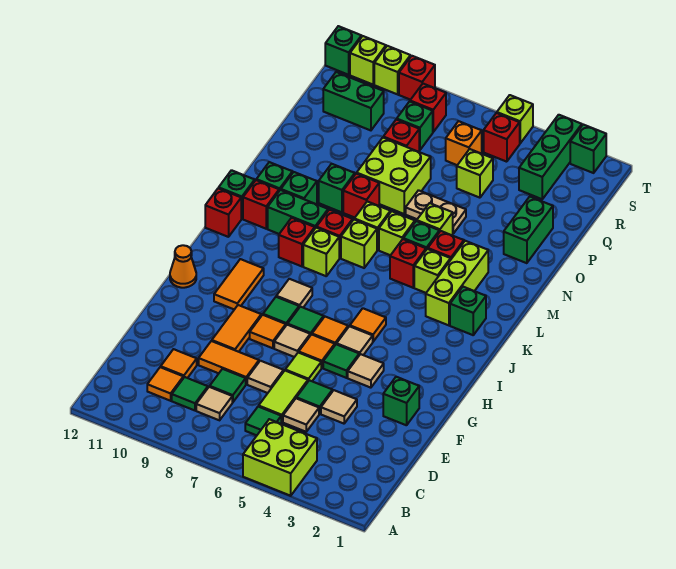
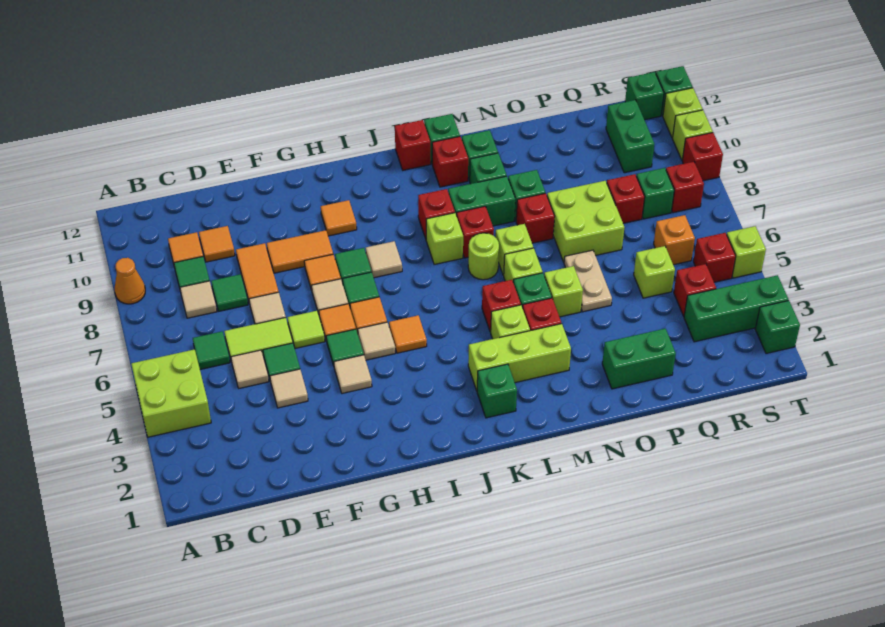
green 1x1 brick [383,377,419,425] -> green 1x1 brick moved to [625,72,664,120]
orange 1x2 tile [214,259,264,310] -> orange 1x1 tile [321,200,357,236]
orange 1x1 cone [170,245,196,288] -> orange 1x1 cone moved to [115,258,145,304]
lime 1x1 brick [341,220,377,268] -> lime 1x1 round brick [468,233,499,280]
green 1x2 brick [268,190,328,234] -> green 1x2 brick turned to [448,176,515,226]
none -> red 1x1 brick [674,264,716,316]

